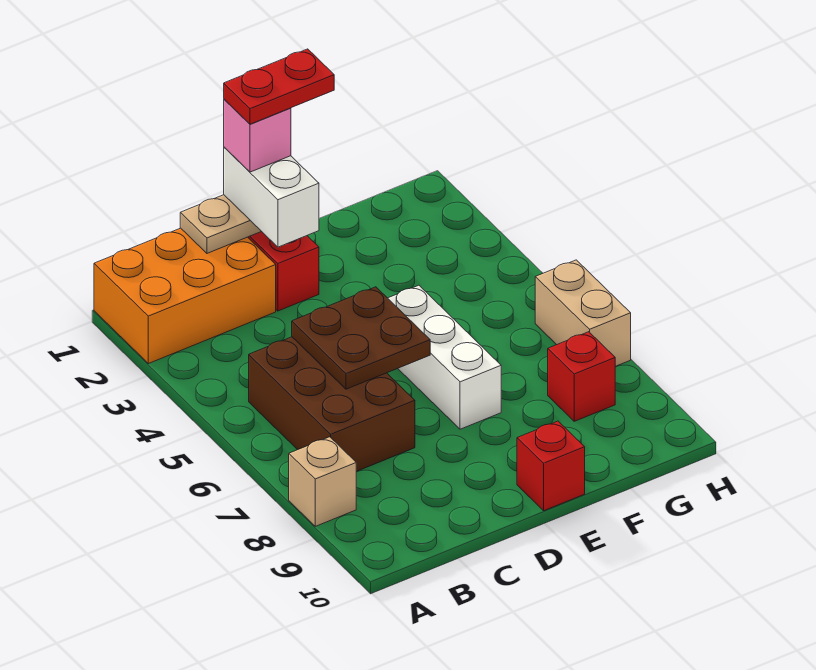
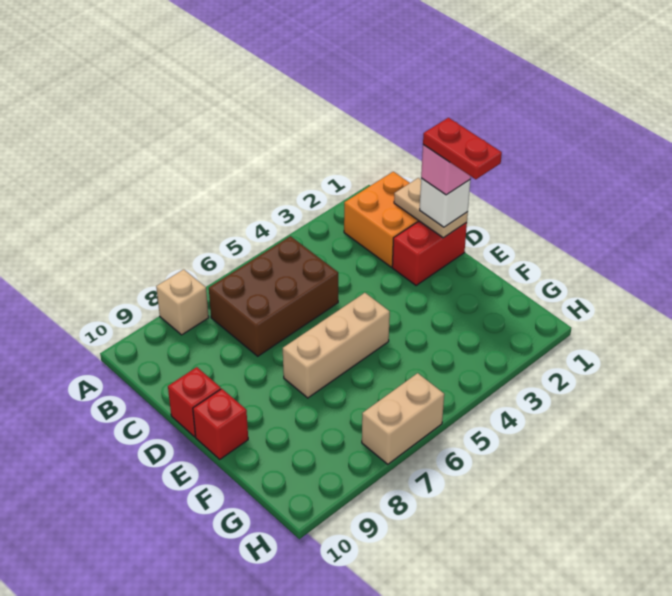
orange 2x3 brick [94,228,276,364] -> orange 2x2 brick [344,172,419,267]
brown 2x2 plate [292,287,430,389] -> none
white 1x2 brick [224,147,319,247] -> white 1x1 brick [420,178,470,227]
white 1x3 brick [388,285,501,429] -> tan 1x3 brick [283,293,390,398]
red 1x1 brick [548,332,615,421] -> red 1x1 brick moved to [168,367,221,437]

